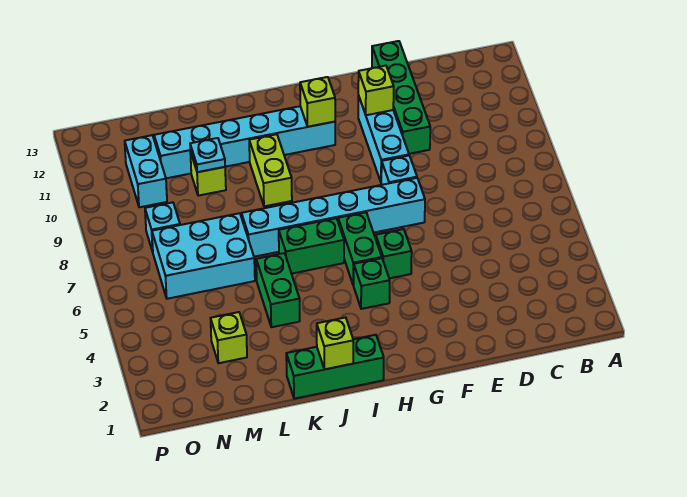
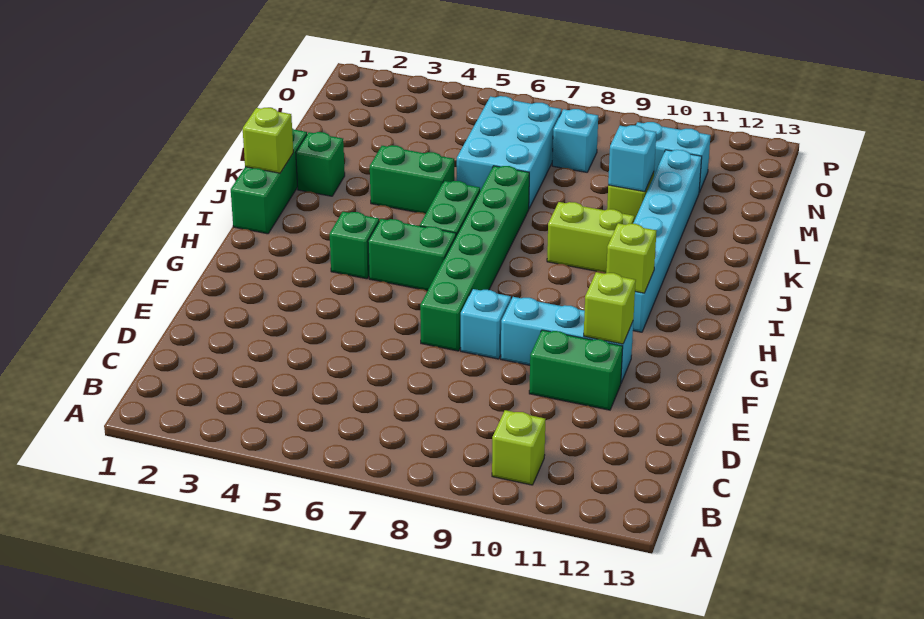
green 1x4 brick [372,41,430,154] -> green 1x2 brick [529,330,623,410]
cyan 1x6 brick [241,178,425,257] -> green 1x6 brick [420,166,529,351]
green 1x1 brick [376,229,412,278] -> green 1x1 brick moved to [296,132,345,196]
cyan 1x1 plate [190,138,225,172] -> cyan 1x1 brick [608,125,656,192]
lime 1x1 brick [211,312,247,363] -> lime 1x1 brick moved to [492,410,545,485]

